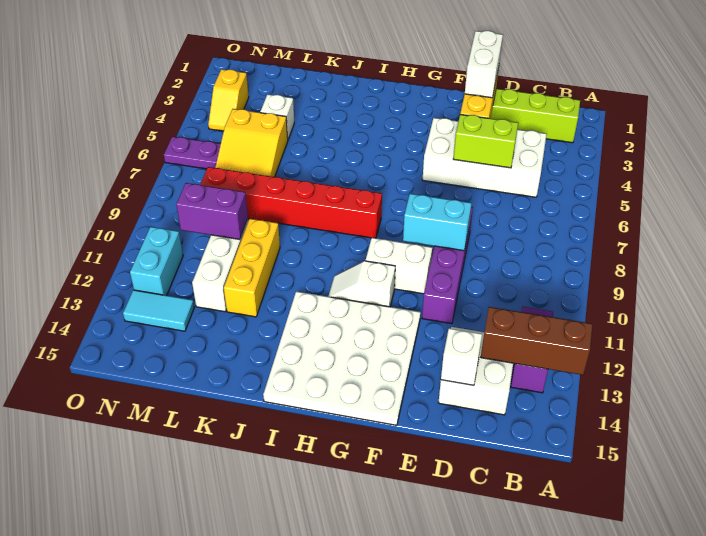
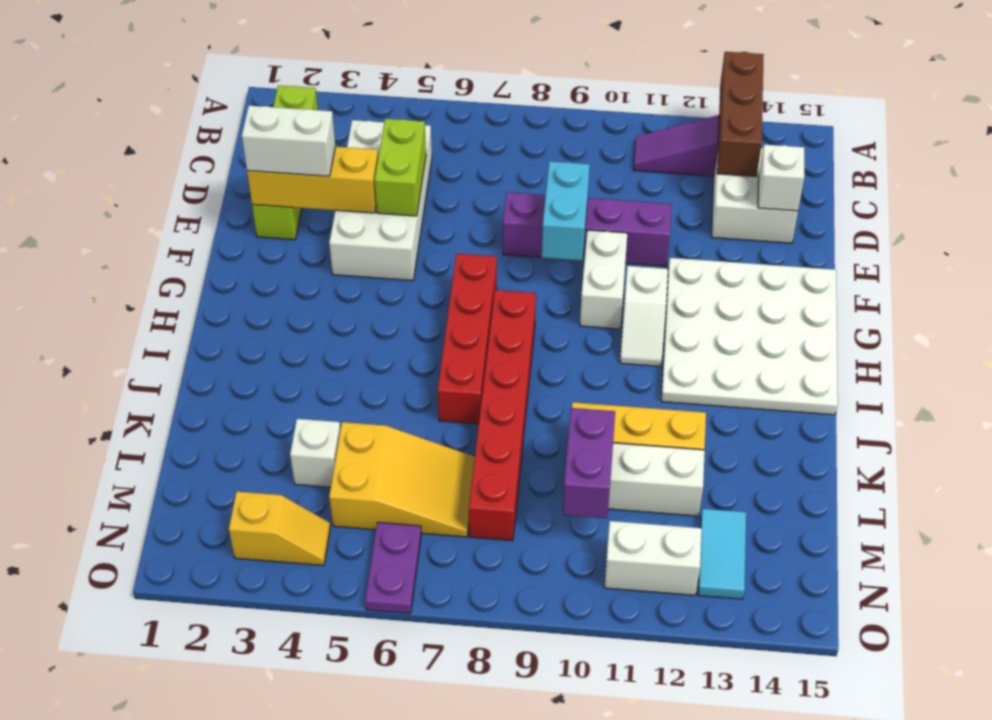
none -> red 1x4 brick [438,254,497,424]
cyan 1x2 brick [130,227,183,296] -> white 1x2 brick [604,521,702,595]

